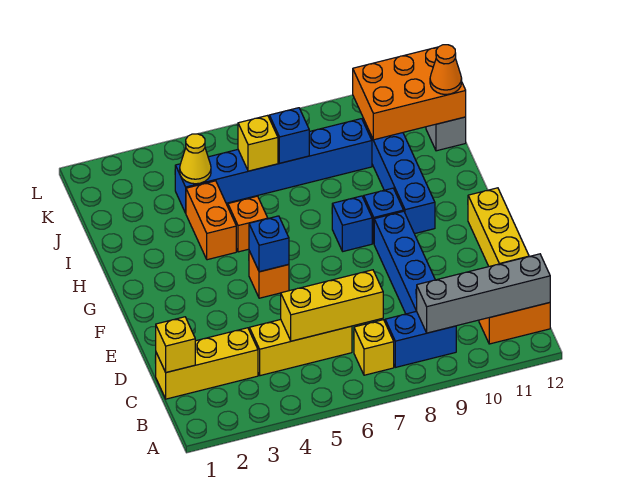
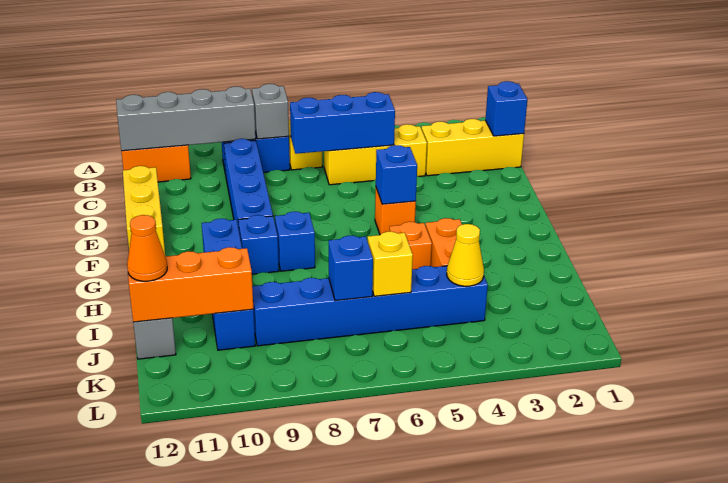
none -> grey 1x1 brick [252,84,289,139]
yellow 1x1 brick [156,317,195,372] -> blue 1x1 brick [485,81,527,136]
yellow 1x3 brick [281,270,383,341] -> blue 1x3 brick [290,92,395,154]
orange 2x3 brick [353,47,466,140] -> orange 1x3 brick [127,247,253,322]

